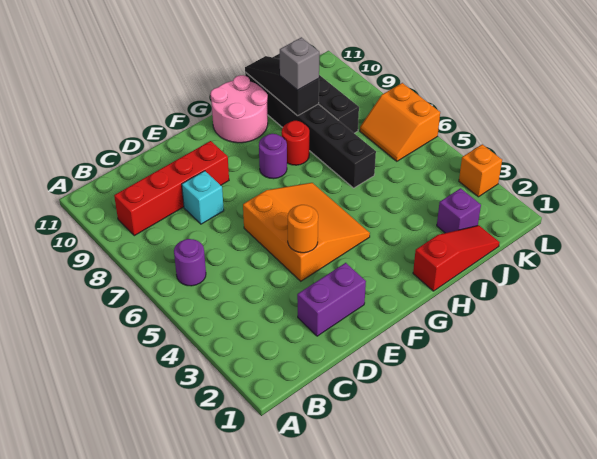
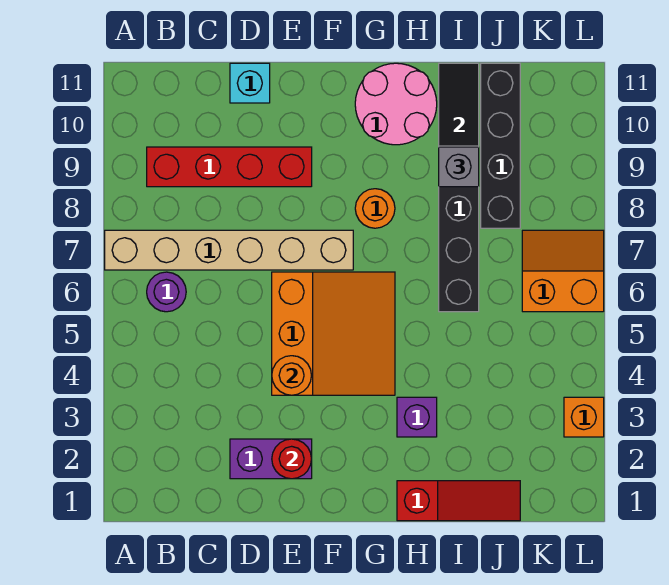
none -> tan 1x6 brick [105,230,353,270]
cyan 1x1 brick [182,171,224,224] -> cyan 1x1 brick moved to [230,63,270,103]
purple 1x1 round brick [259,134,287,179] -> orange 1x1 round brick [355,189,395,228]
red 1x1 round brick [282,121,309,165] -> red 1x1 round brick moved to [272,439,311,479]
purple 1x1 brick [437,188,481,233] -> purple 1x1 brick moved to [397,397,437,437]
orange 2x2 slope [360,83,440,161] -> orange 2x2 slope turned to [522,230,604,312]

